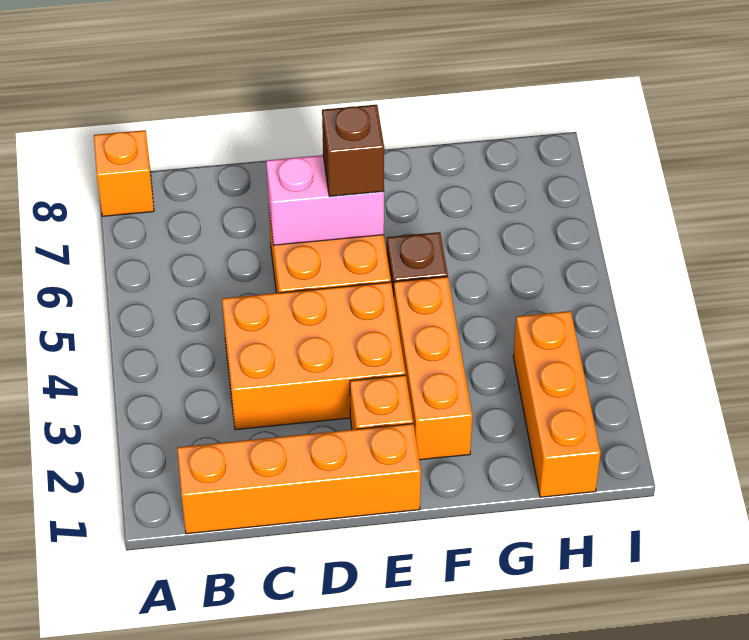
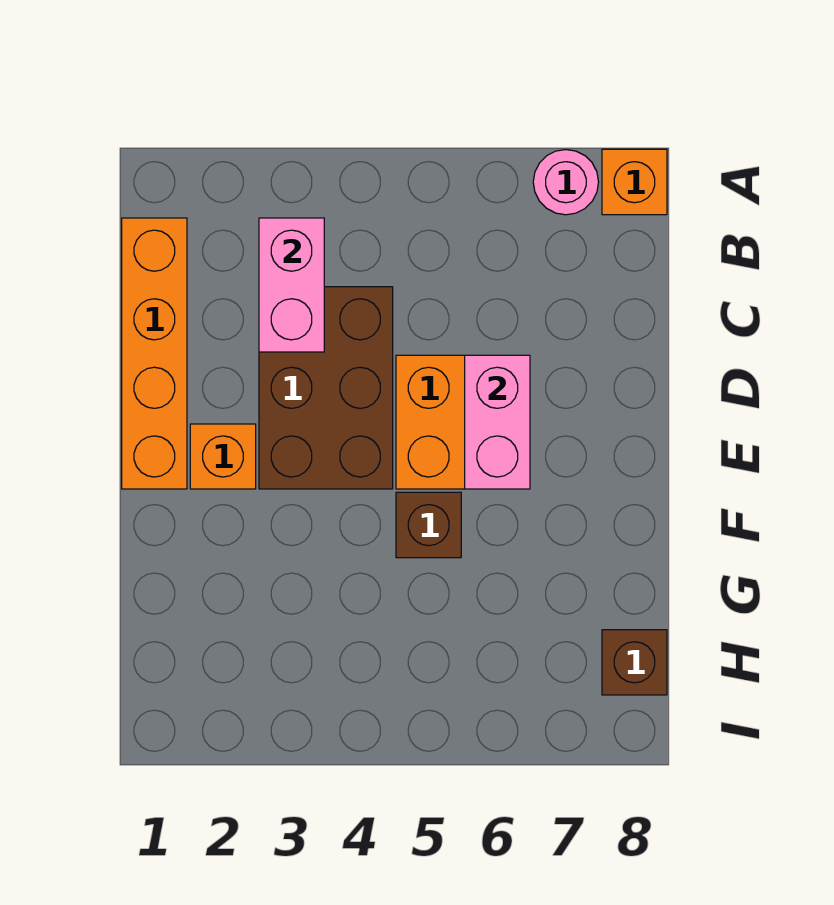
none -> pink 1x1 round brick [533,150,599,215]
none -> pink 1x2 brick [259,218,324,352]
orange 2x3 brick [222,282,405,430] -> brown 2x3 brick [259,287,393,489]
brown 1x1 brick [322,105,384,197] -> brown 1x1 brick moved to [602,630,667,695]
orange 1x3 brick [394,277,472,460] -> none
orange 1x3 brick [513,311,601,497] -> none

